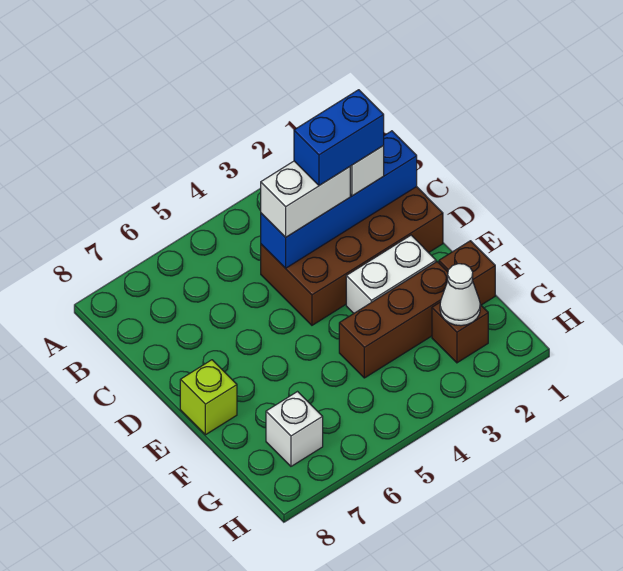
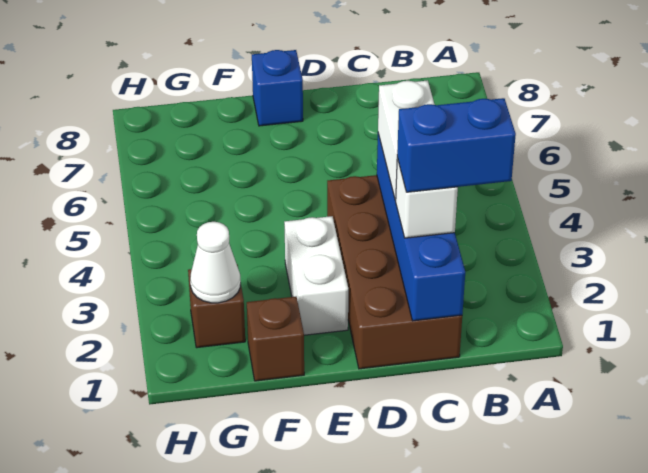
blue 1x2 brick [294,90,384,185] -> blue 1x2 brick turned to [397,98,516,192]
lime 1x1 brick [180,360,237,435] -> blue 1x1 brick [252,50,303,126]
brown 1x3 brick [339,262,448,378] -> none
white 1x1 brick [266,392,323,466] -> none

